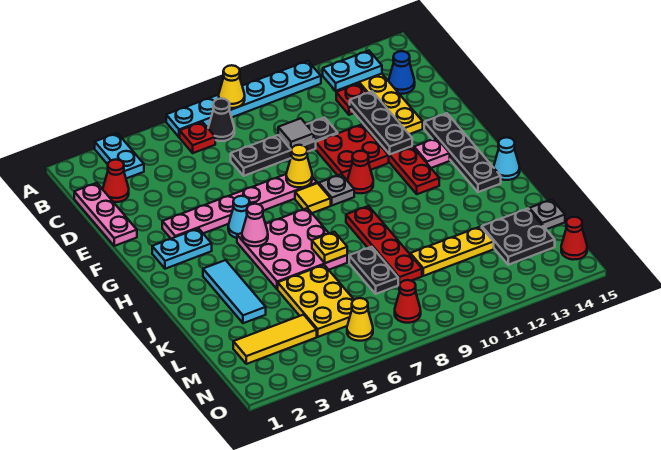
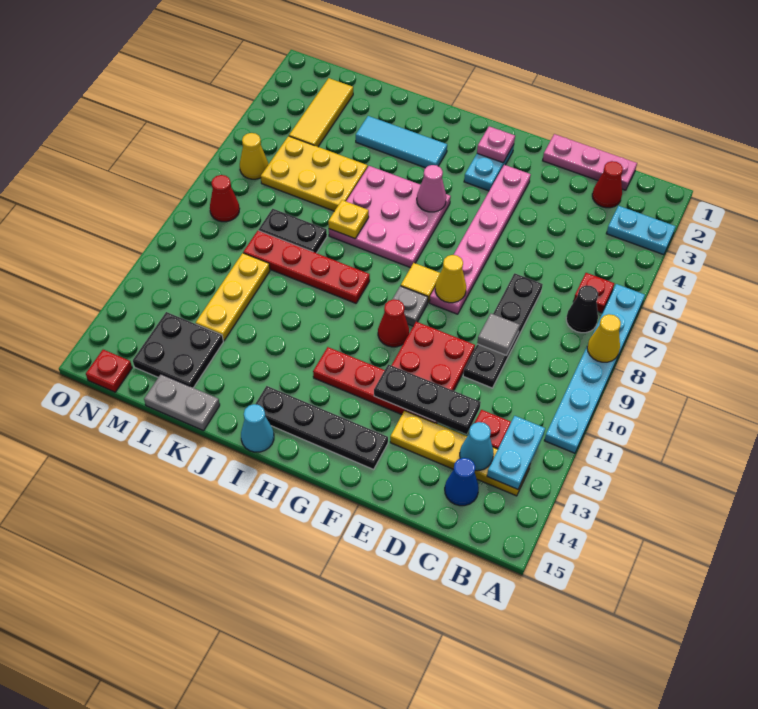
cyan 1x1 cone [228,196,250,238] -> cyan 1x1 cone moved to [460,422,494,471]
pink 1x1 plate [414,138,450,168] -> pink 1x1 plate moved to [477,126,515,163]
grey 1x1 plate [529,200,565,229] -> grey 1x2 plate [144,374,220,431]
red 1x1 cone [561,217,587,260] -> red 1x1 plate [86,350,132,392]

